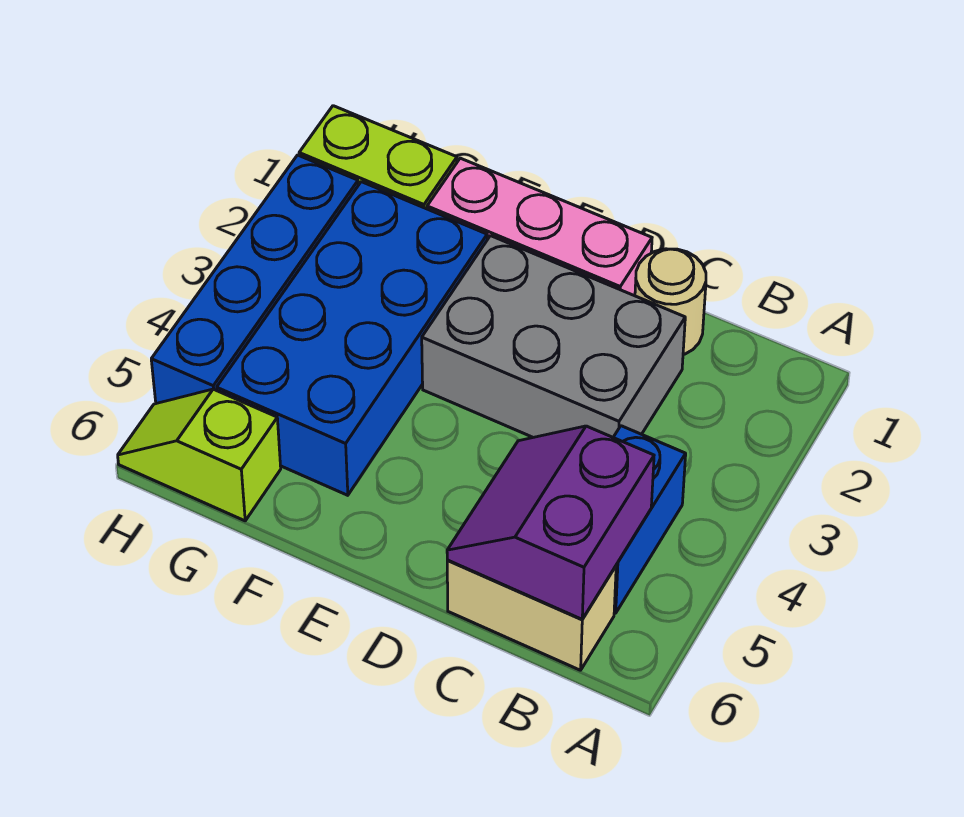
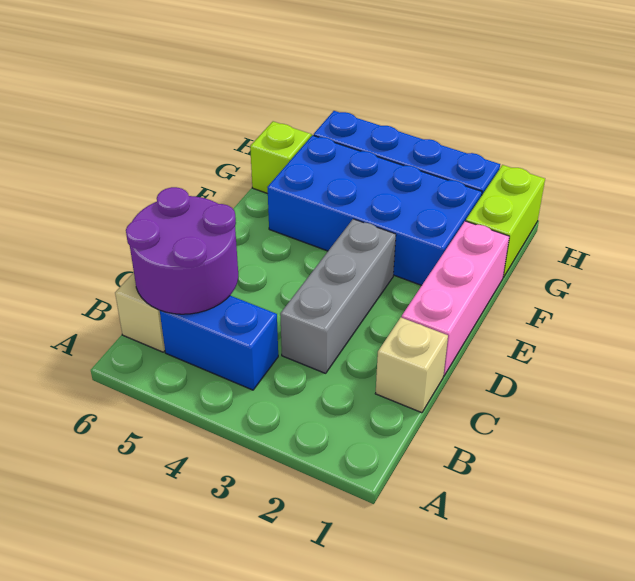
purple 2x2 slope [447,426,654,619] -> purple 2x2 round brick [126,187,238,314]
tan 1x1 round brick [635,249,706,355] -> tan 1x1 brick [375,317,448,413]
grey 2x3 brick [422,236,685,437] -> grey 1x3 brick [280,219,396,373]

